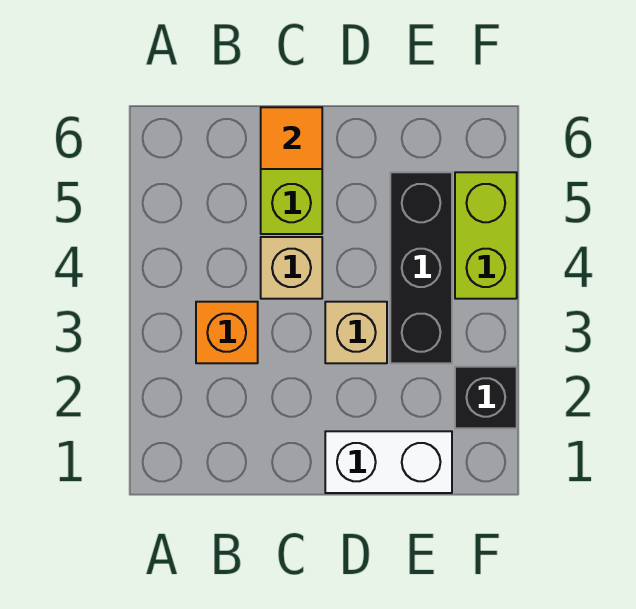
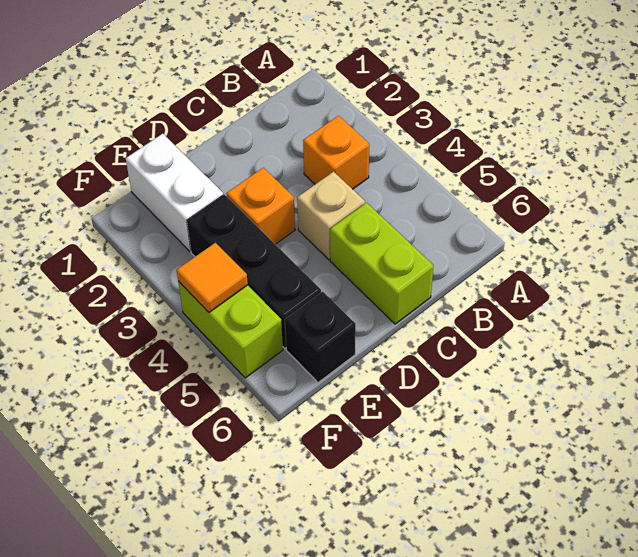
orange 1x1 tile [261,107,322,169] -> orange 1x1 tile moved to [177,243,248,312]
white 1x2 brick [325,431,452,493] -> white 1x2 brick turned to [126,134,223,251]
tan 1x1 brick [325,302,387,363] -> orange 1x1 brick [226,168,295,244]
black 1x1 brick [455,367,517,428] -> black 1x1 brick moved to [285,292,356,383]

